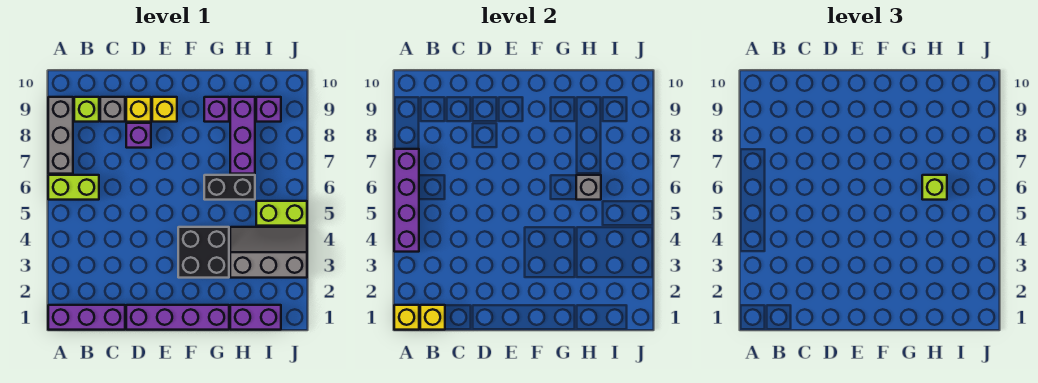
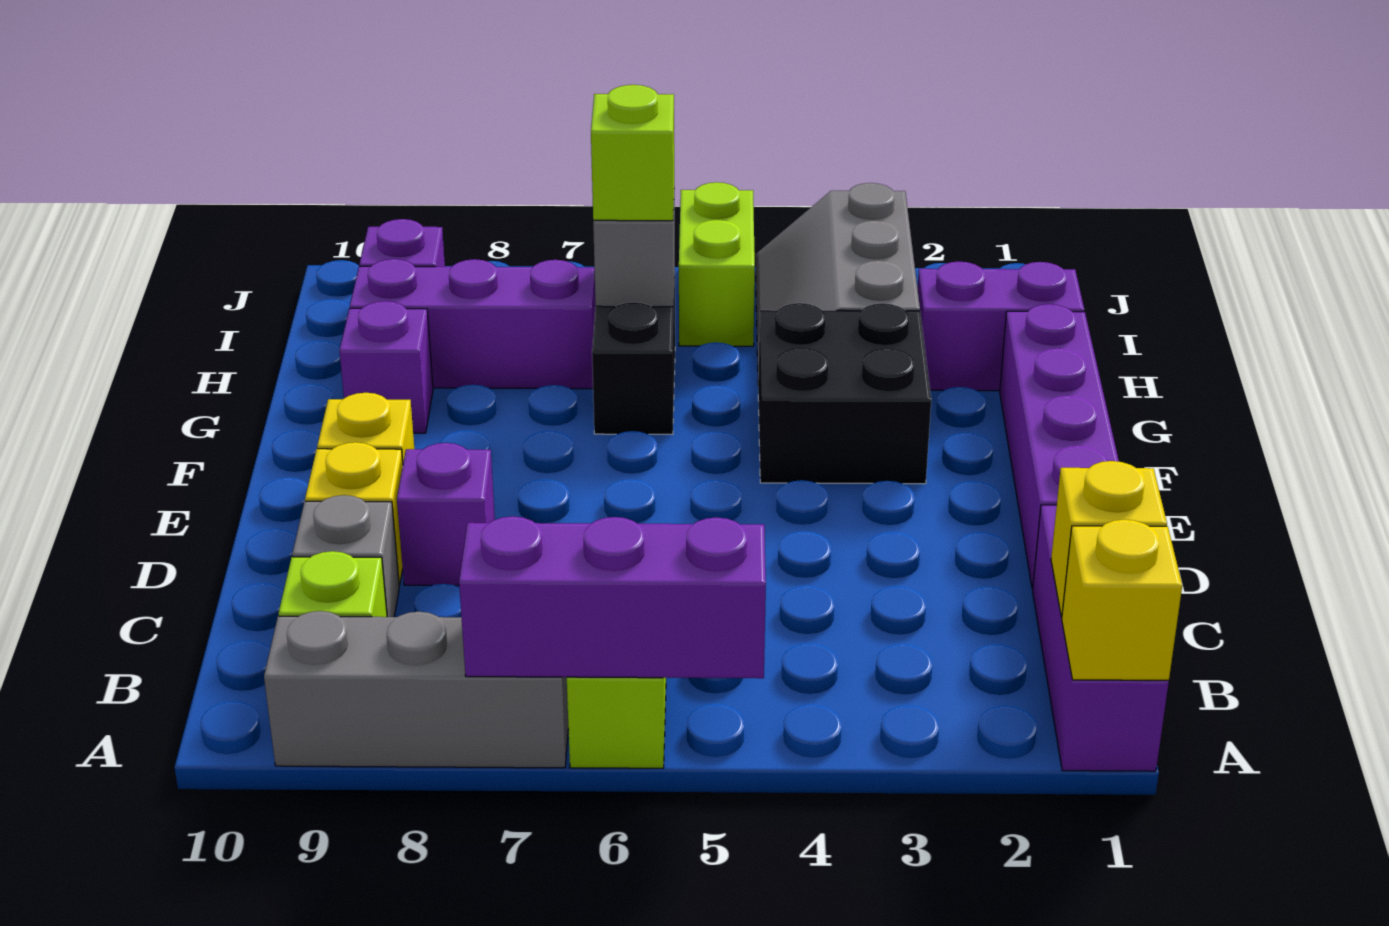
purple 1x4 brick [394,149,419,252] -> purple 1x3 brick [459,516,766,678]
purple 1x2 brick [230,305,281,330] -> purple 1x2 brick turned to [918,261,1084,391]

